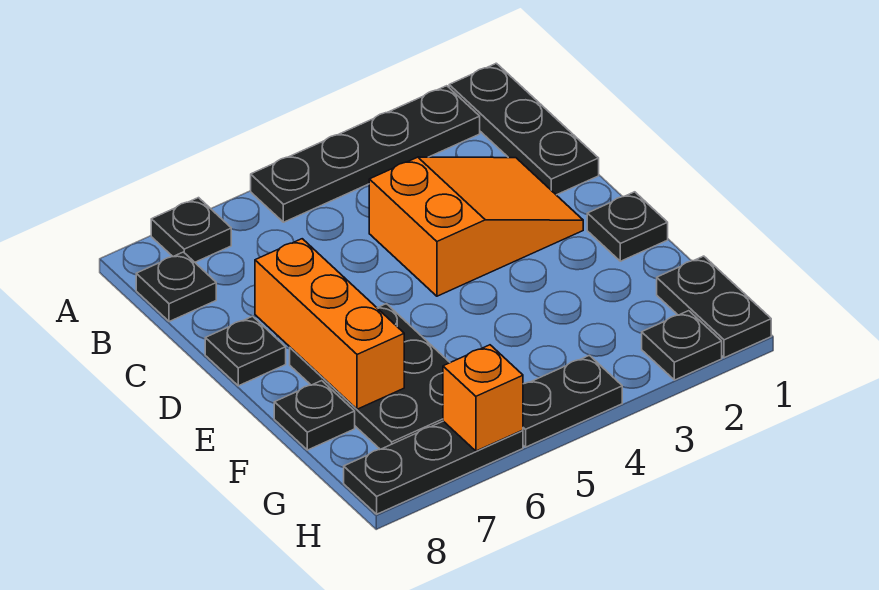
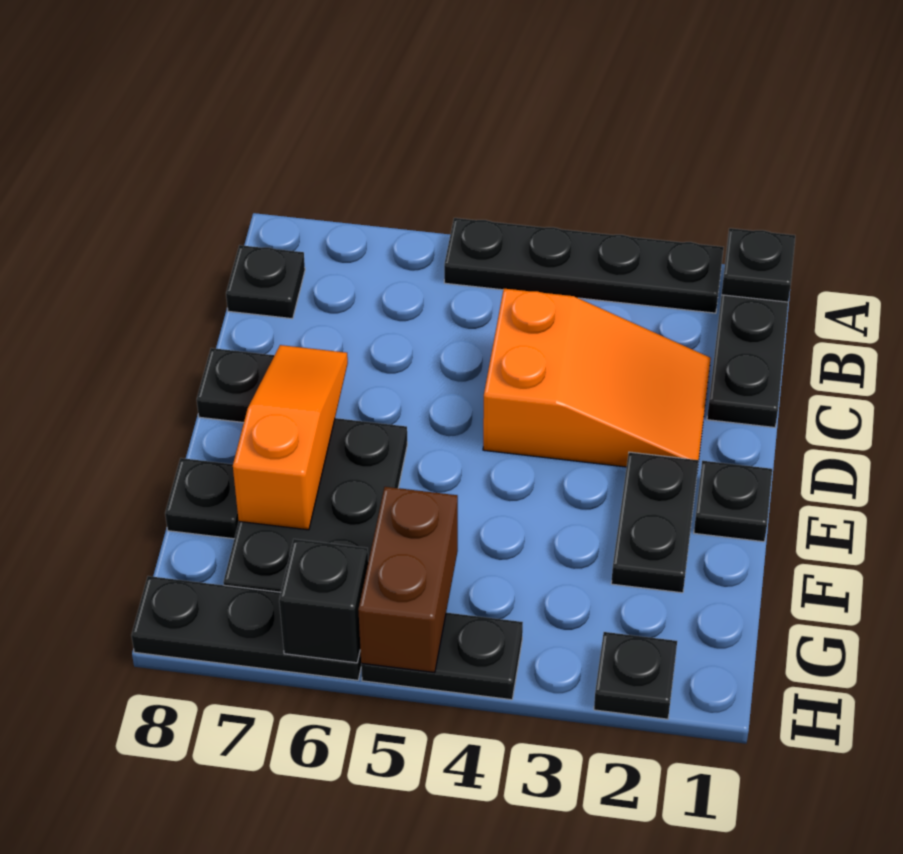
black 1x1 plate [151,198,231,262] -> black 1x1 plate moved to [722,228,795,302]
orange 1x3 brick [255,239,404,409] -> orange 1x3 slope [233,345,348,530]
black 1x2 plate [657,256,771,358] -> black 1x2 plate moved to [611,452,699,593]
none -> brown 1x2 brick [358,487,458,673]
orange 1x1 brick [443,345,523,451] -> black 1x1 brick [279,539,368,663]

